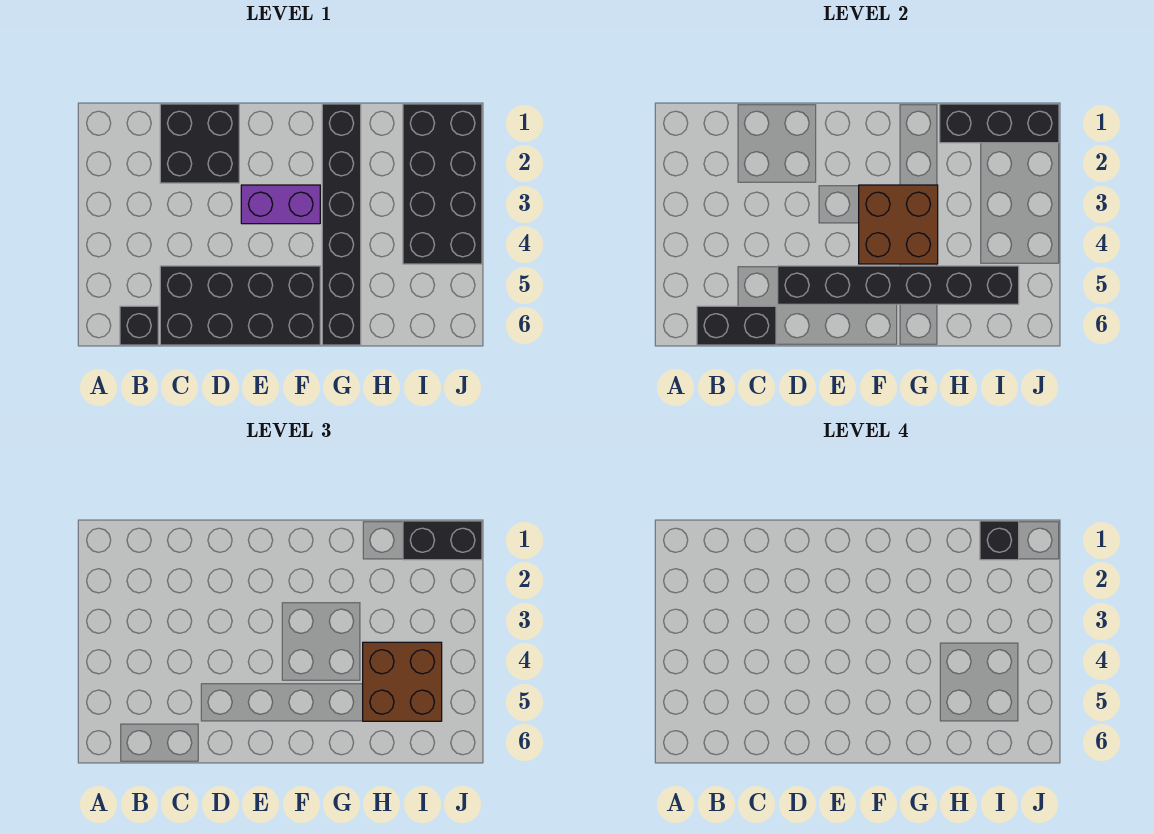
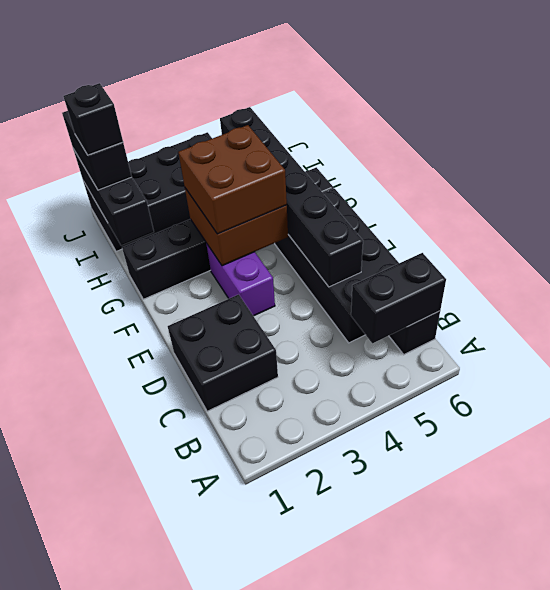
black 1x2 brick [697,306,776,345] -> black 1x2 brick turned to [351,253,446,343]
brown 2x2 brick [363,642,442,721] -> brown 2x2 brick moved to [178,125,287,234]

